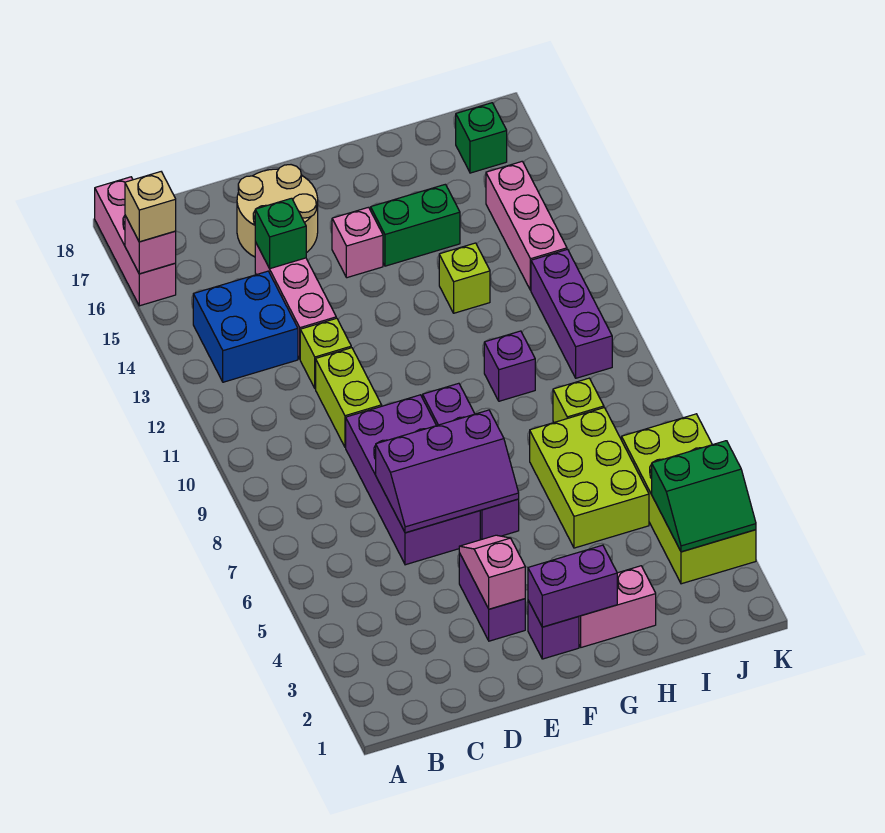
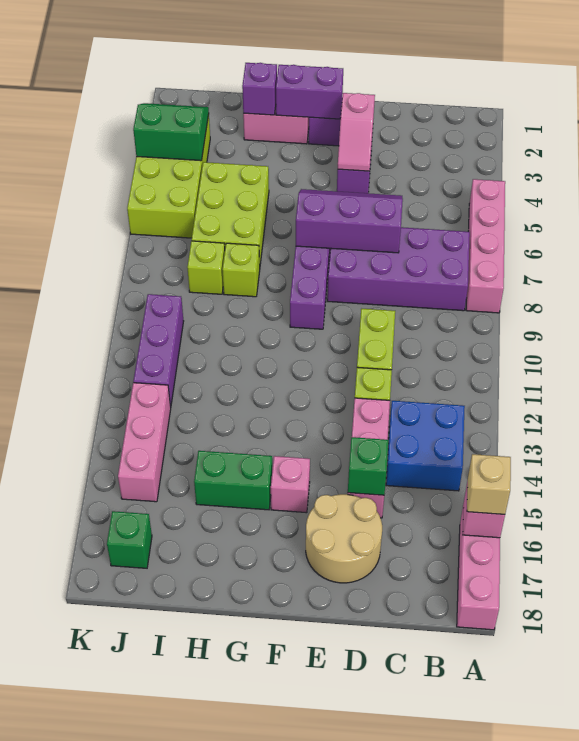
none -> pink 1x4 brick [466,179,505,313]
purple 2x4 brick [346,395,480,565] -> purple 2x4 brick turned to [327,227,470,311]
purple 1x1 brick [484,331,535,401] -> purple 1x1 brick moved to [242,63,277,115]
lime 1x1 brick [439,243,490,313] -> lime 1x1 brick moved to [223,243,260,297]

